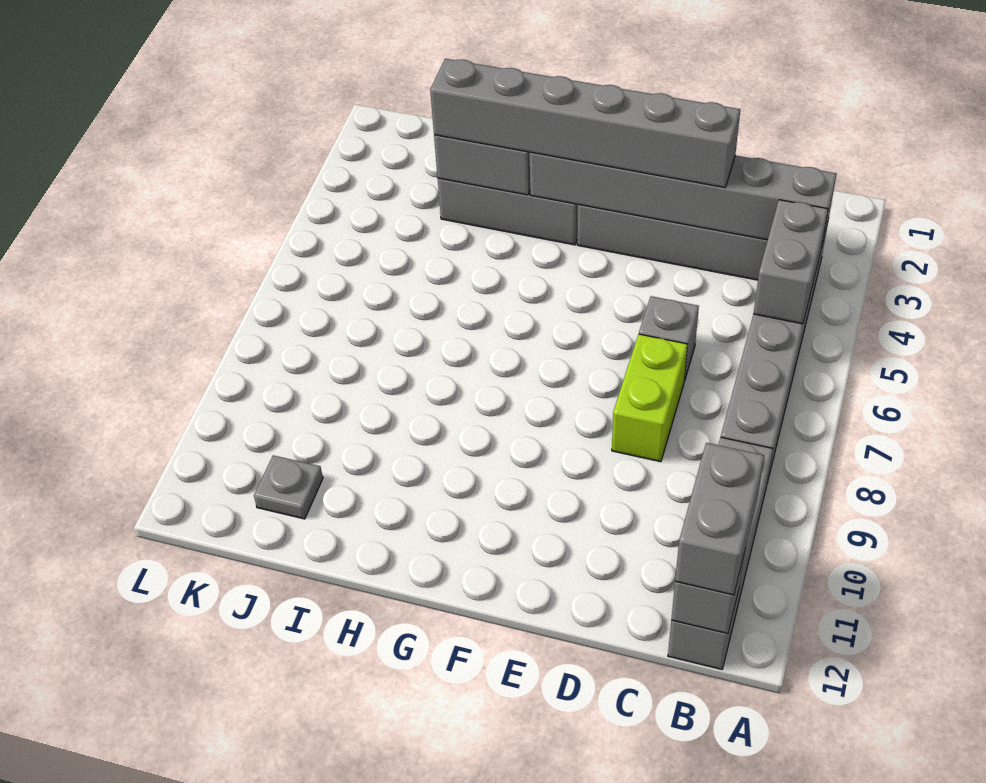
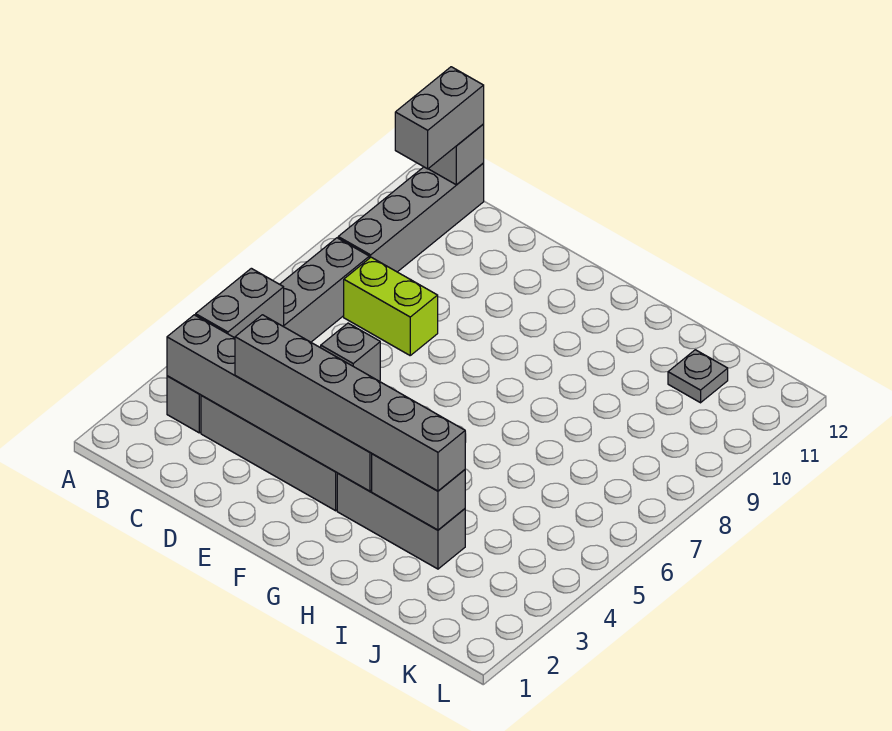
lime 1x2 brick [612,334,687,462] -> lime 1x2 brick turned to [344,257,438,355]

